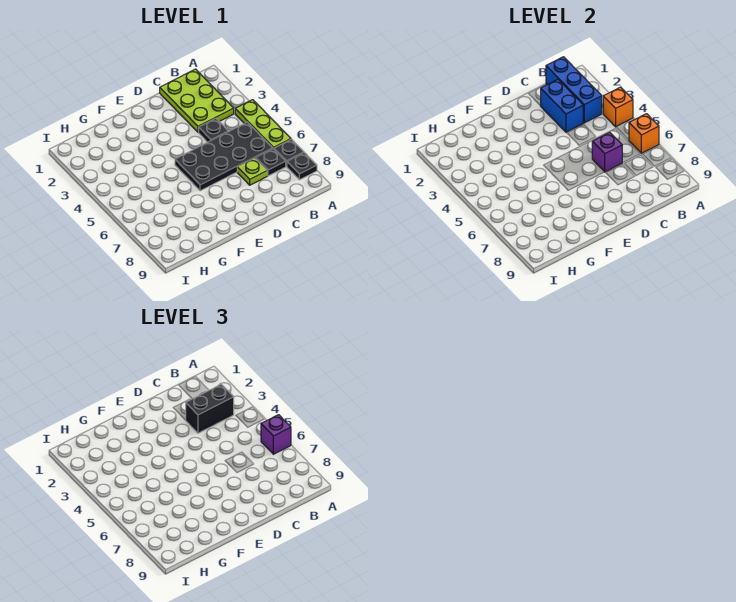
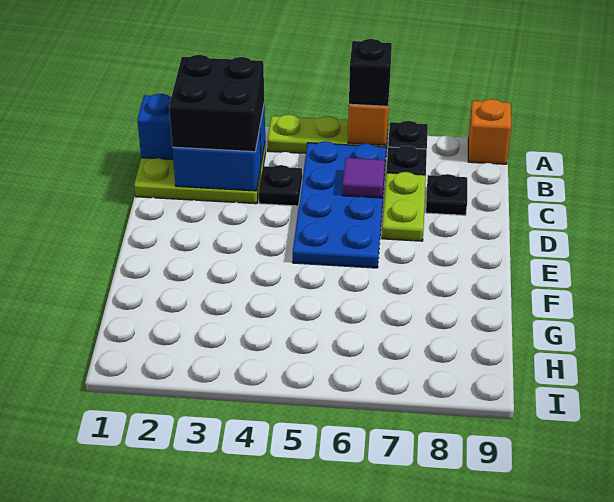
orange 1x1 brick [603,87,633,127] -> orange 1x1 brick moved to [468,99,511,164]
purple 1x1 brick [261,415,291,454] -> black 1x1 brick [349,39,392,106]
black 1x1 plate [287,153,317,180] -> black 1x1 plate moved to [426,174,467,215]
black 1x2 brick [186,384,234,433] -> black 2x2 brick [169,55,264,152]
black 2x4 plate [175,122,273,191] -> blue 2x4 plate [293,141,386,268]
purple 1x1 brick [592,133,622,172] -> purple 1x1 tile [342,158,385,198]
lime 1x1 plate [237,158,267,185] -> lime 1x2 plate [382,172,426,241]

